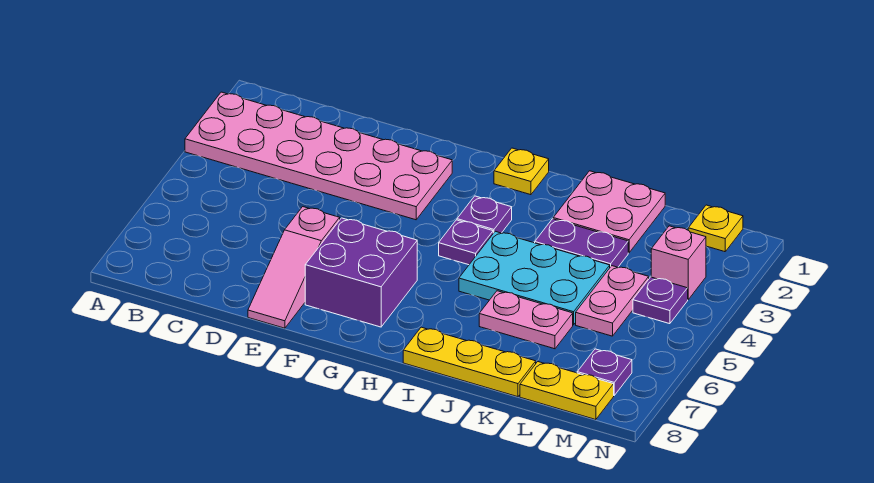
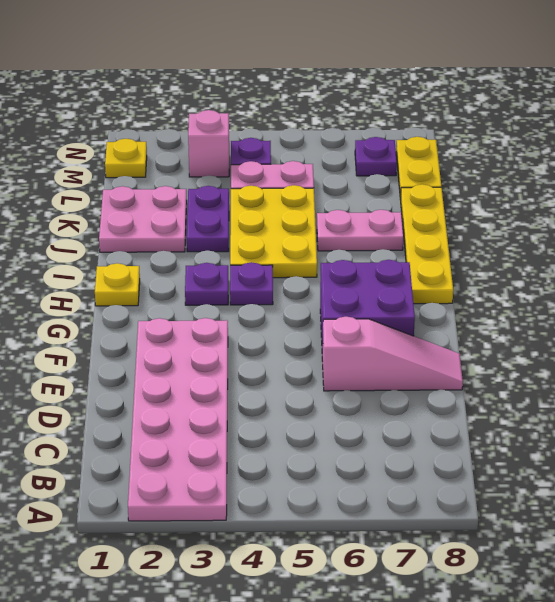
cyan 2x3 plate [459,231,610,325] -> yellow 2x3 plate [230,185,317,278]
yellow 1x3 plate [403,327,536,397] -> yellow 1x4 plate [401,184,453,304]
pink 1x2 plate [479,291,573,349] -> pink 1x2 plate turned to [317,210,403,251]

